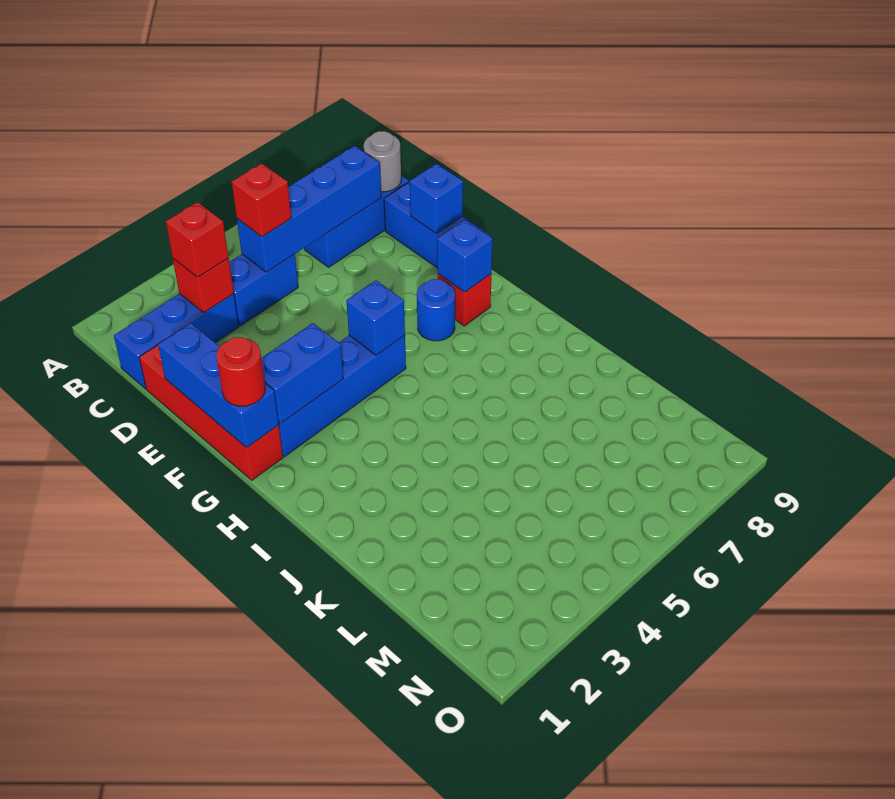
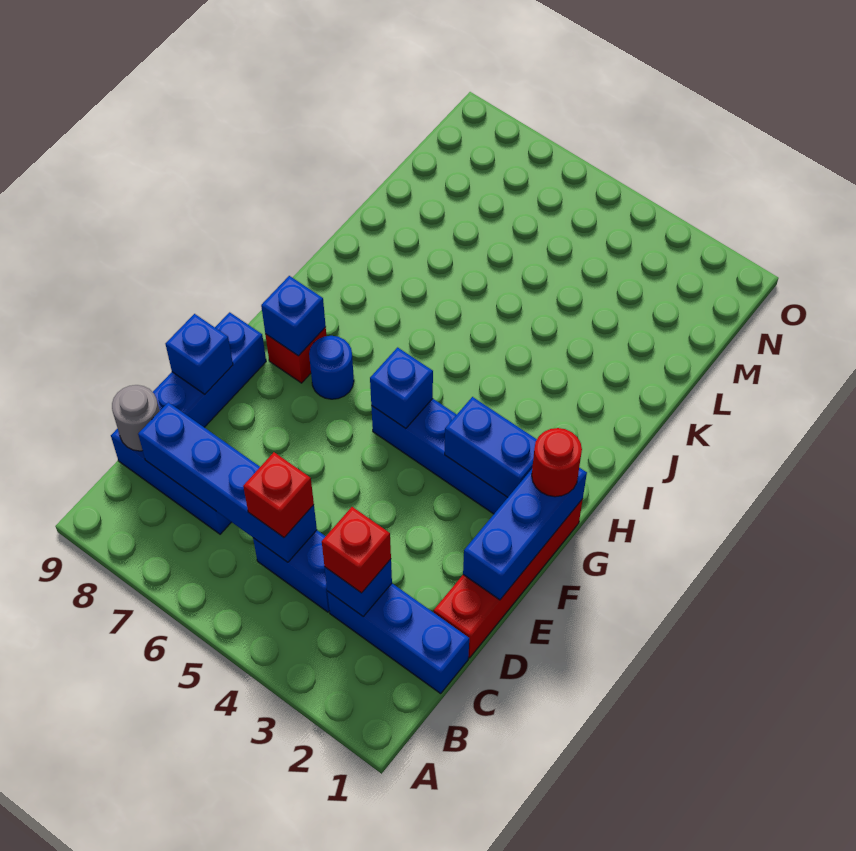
red 1x1 brick [173,259,234,313] -> blue 1x1 brick [325,559,392,617]

